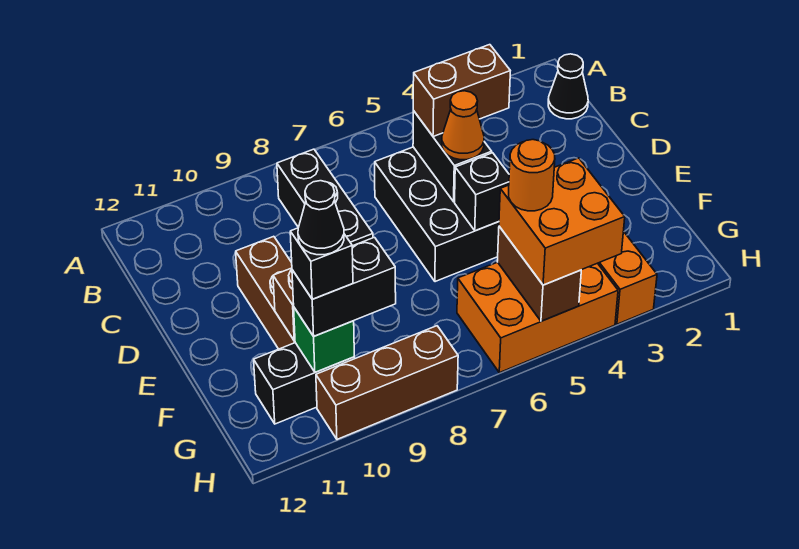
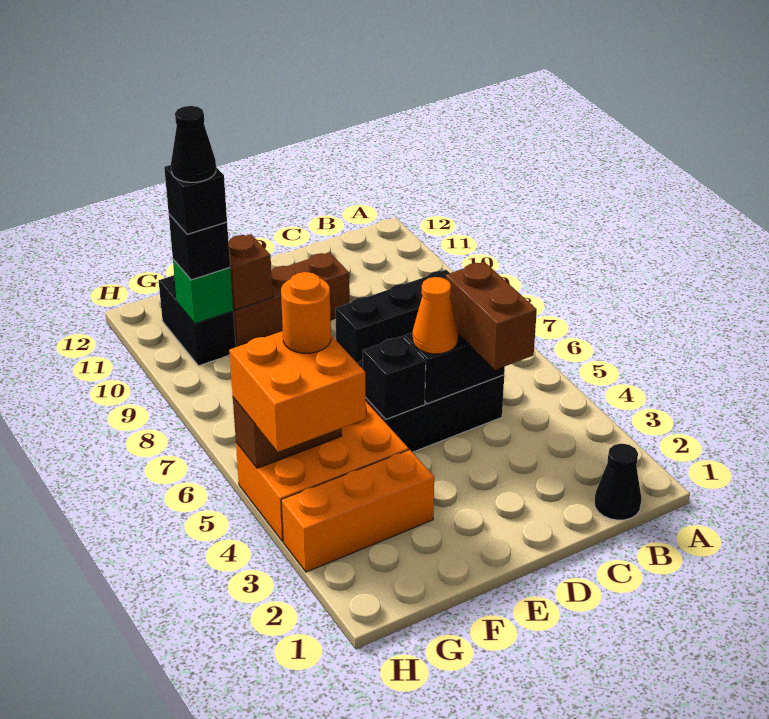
orange 2x3 brick [457,262,618,373] -> orange 2x3 brick turned to [236,401,409,541]
black 1x2 brick [292,237,396,336] -> black 1x1 brick [169,214,230,280]
brown 1x3 brick [316,326,458,439] -> none

